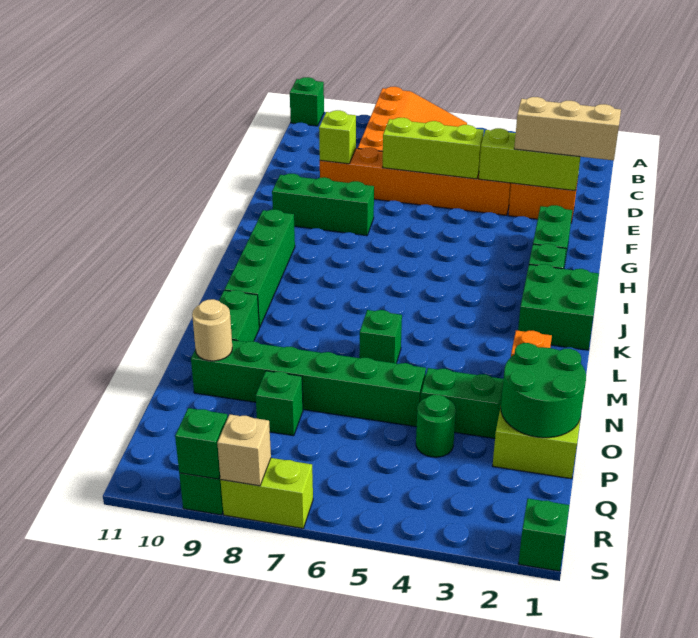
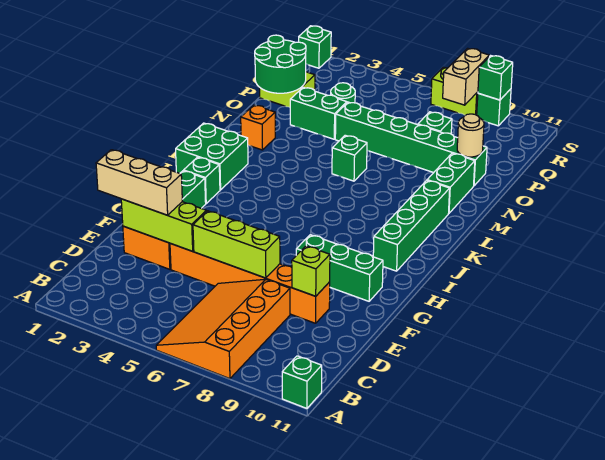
tan 1x1 brick [217,414,271,486] -> tan 1x2 brick [443,48,489,105]

